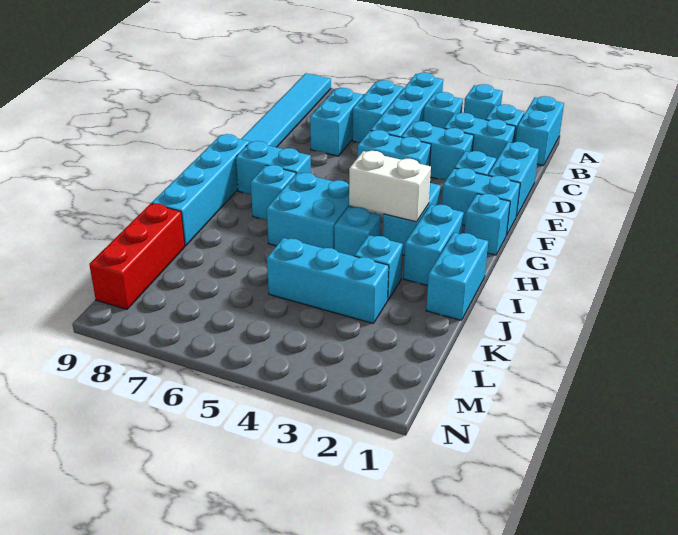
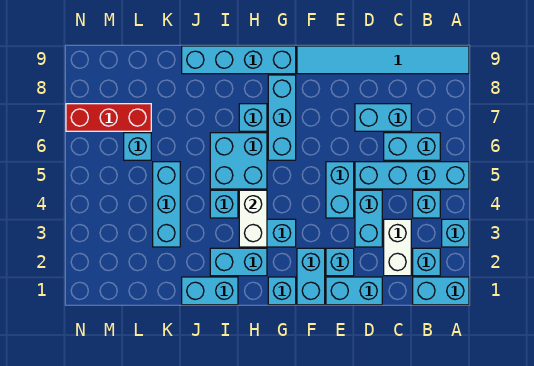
cyan 1x2 brick [444,113,515,161] -> white 1x2 brick [384,219,411,276]
cyan 1x2 brick [236,141,311,194] -> cyan 1x3 brick [268,75,296,160]
cyan 1x1 brick [355,235,403,300] -> cyan 1x1 brick moved to [124,133,151,160]
red 1x3 brick [89,204,185,309] -> red 1x3 brick moved to [66,104,151,131]

